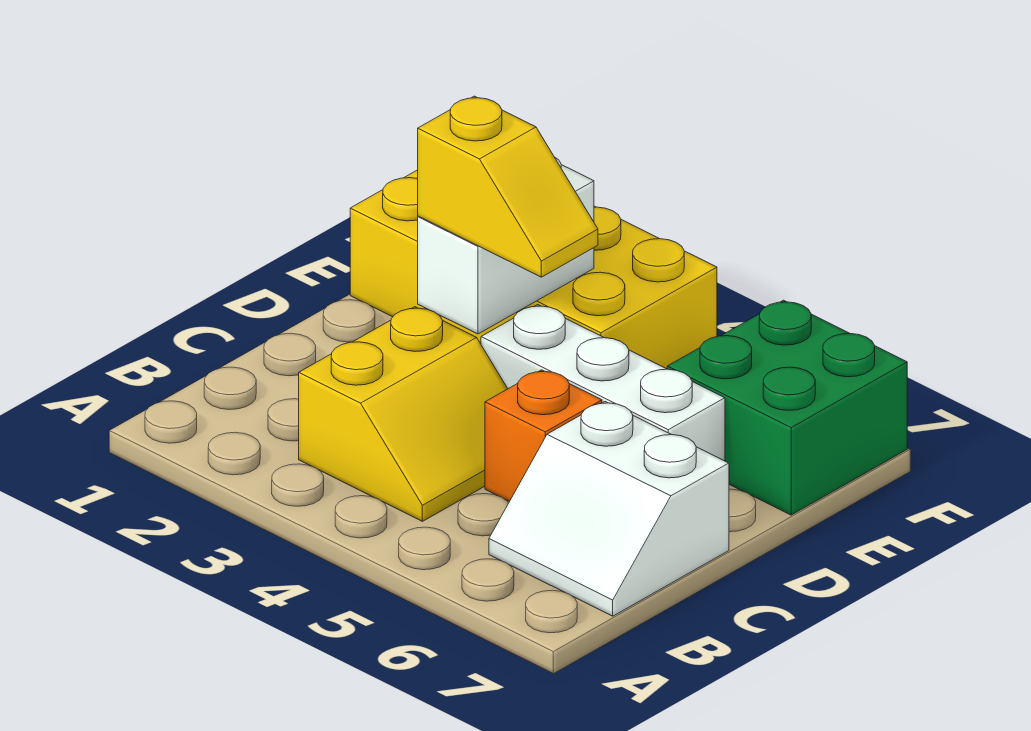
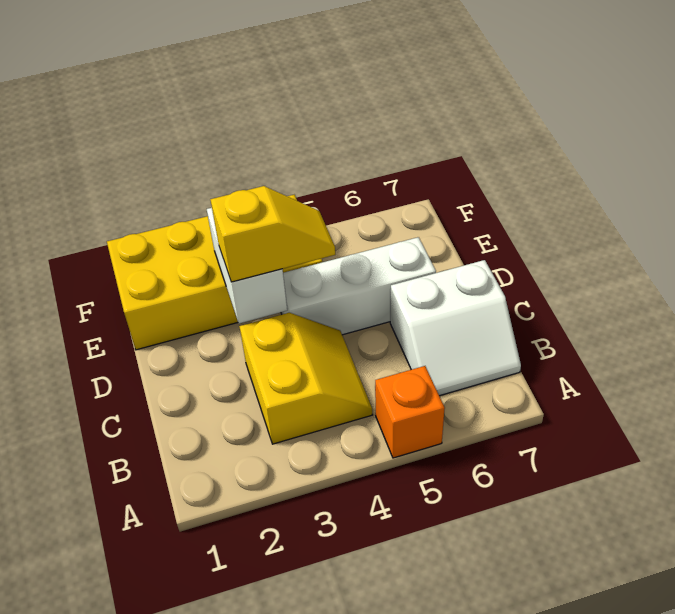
orange 1x1 brick [485,370,602,501] -> orange 1x1 brick moved to [375,366,445,458]
green 2x2 brick [667,300,907,515] -> none

